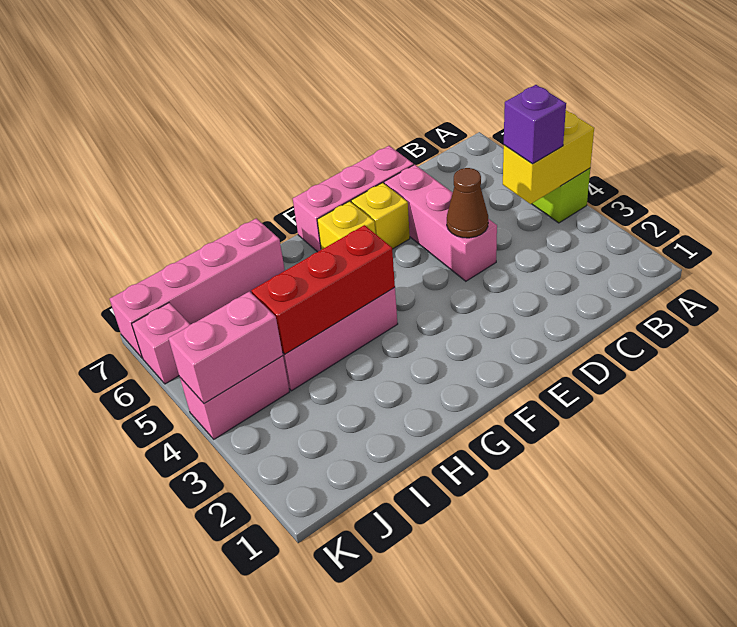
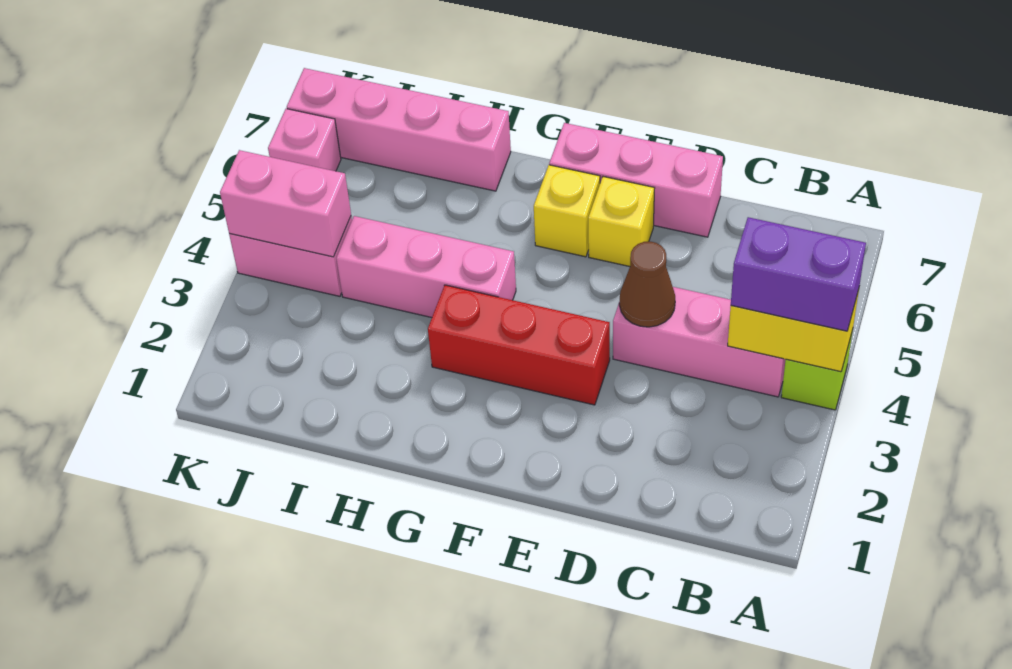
purple 1x1 brick [504,85,566,164] -> purple 1x2 brick [731,217,866,331]
pink 1x3 brick [384,165,497,281] -> pink 1x3 brick turned to [613,287,786,397]
red 1x3 brick [252,225,395,354] -> red 1x3 brick moved to [428,285,610,405]

